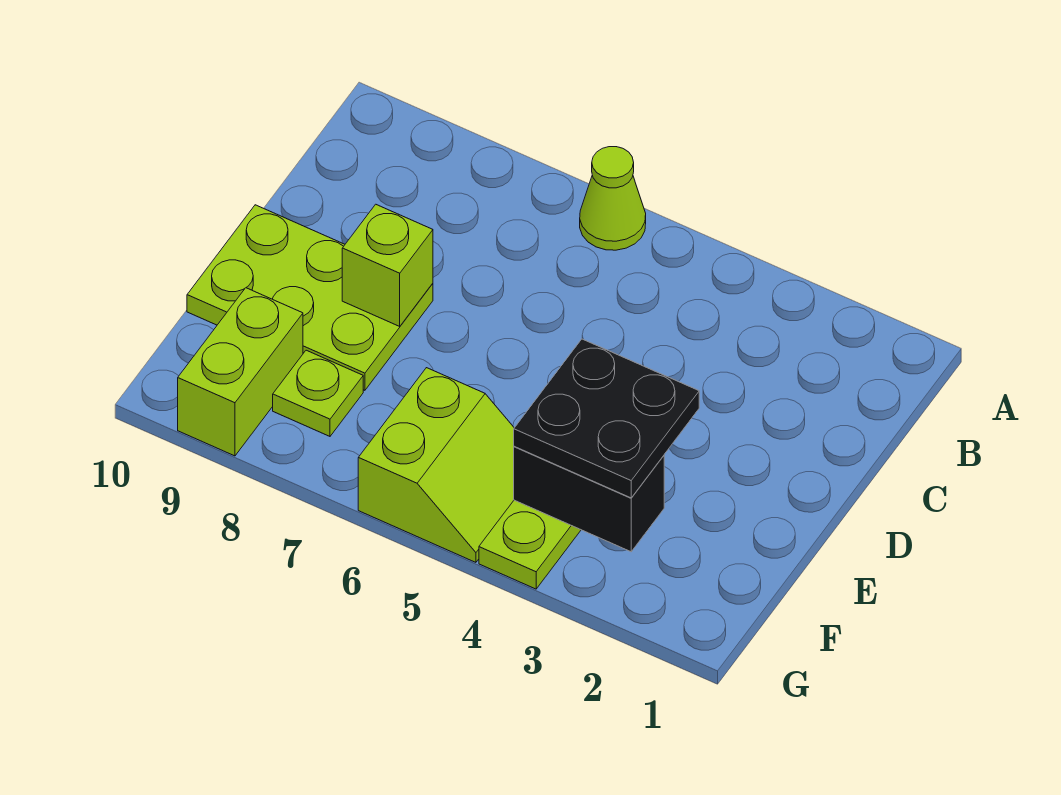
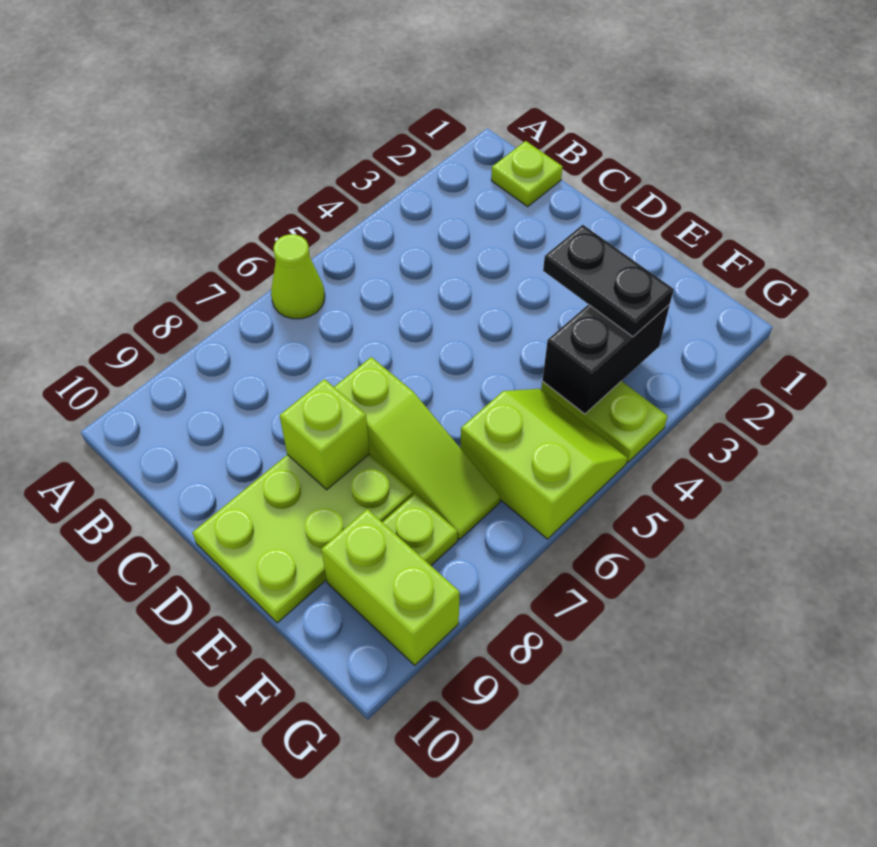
none -> lime 1x1 plate [491,141,563,207]
none -> lime 1x3 slope [334,357,500,540]
black 2x2 plate [514,339,699,498] -> black 1x2 plate [543,225,674,337]

